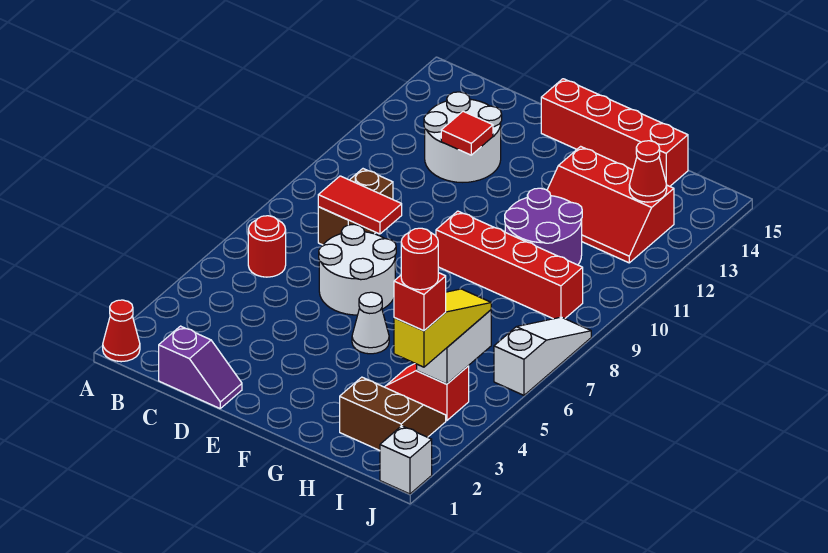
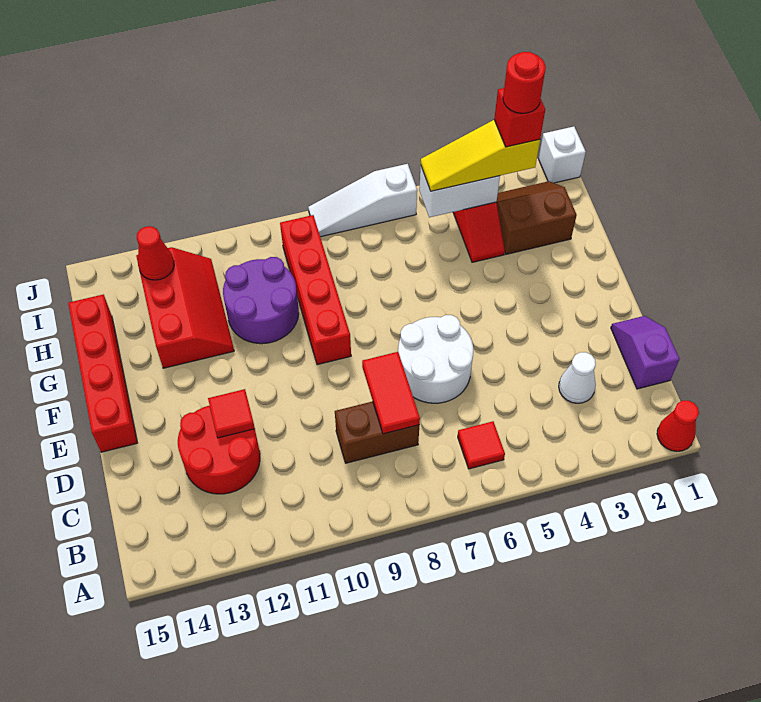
red 1x1 round brick [248,216,286,277] -> red 1x1 tile [458,421,505,469]
white 2x2 round brick [424,92,502,182] -> red 2x2 round brick [178,405,260,494]
white 1x1 cone [352,292,389,354] -> white 1x1 cone moved to [559,352,596,403]
brown 2x2 slope [340,377,446,450] -> brown 2x2 slope turned to [497,181,577,254]

